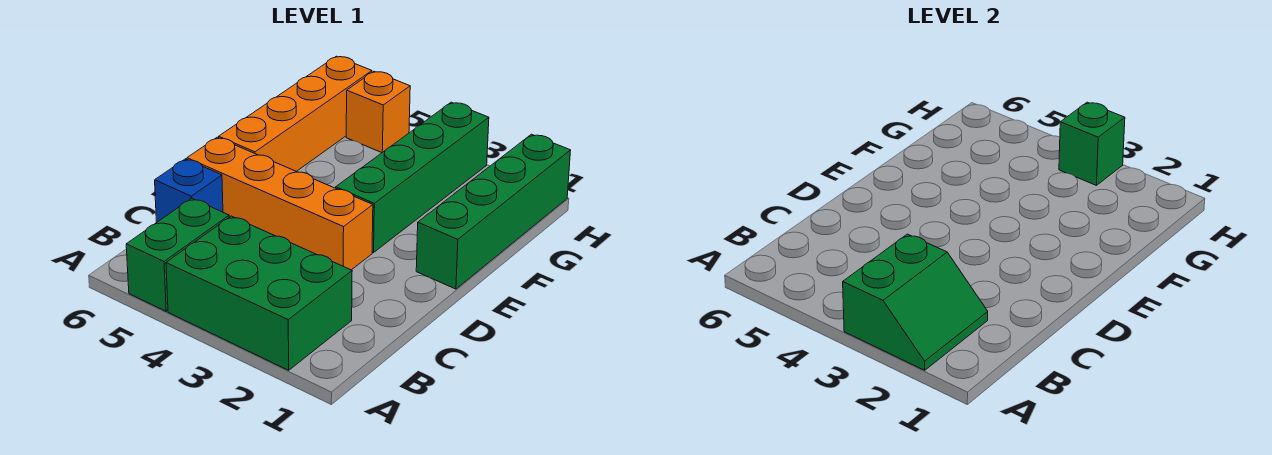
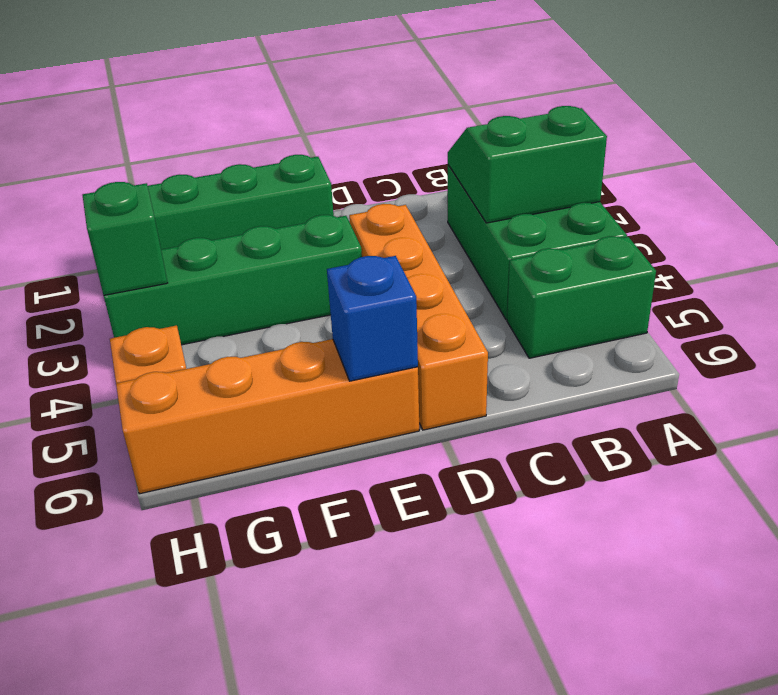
blue 1x1 brick [155,159,223,223] -> blue 1x1 brick moved to [327,256,418,381]

